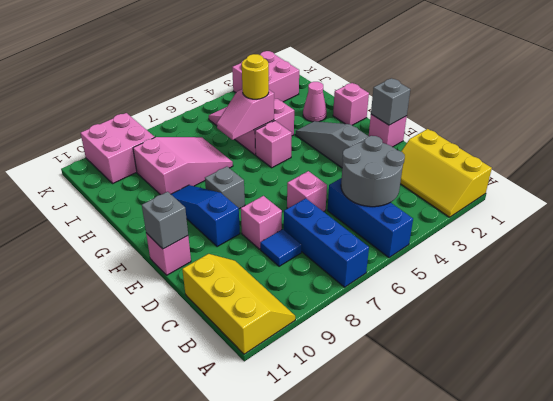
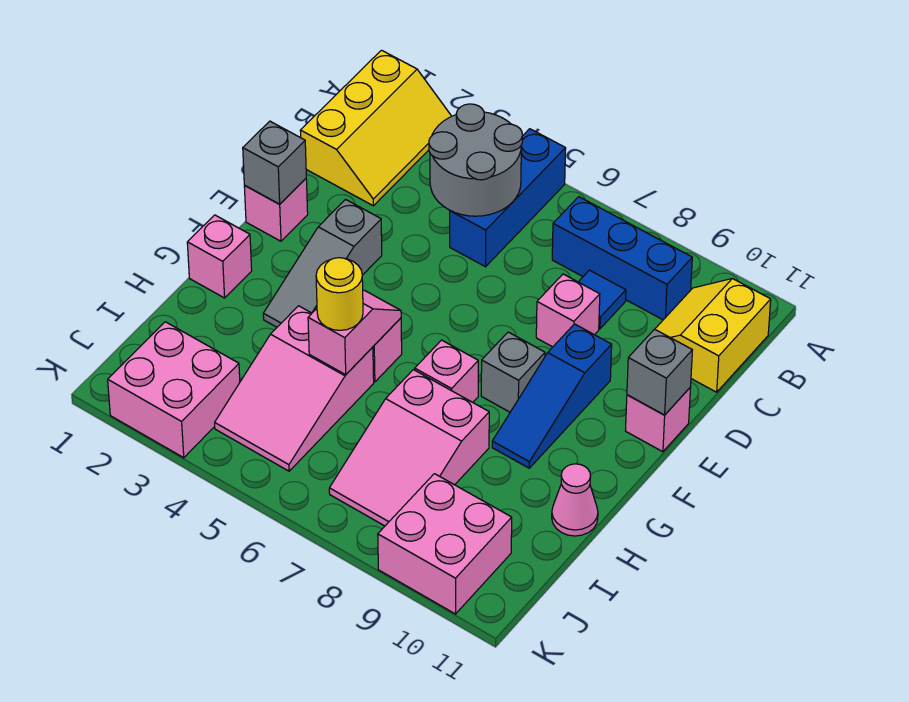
blue 1x3 brick [284,198,369,287] -> blue 1x3 brick turned to [552,197,692,320]
yellow 2x3 slope [182,254,295,354] -> yellow 2x2 slope [655,279,771,392]
pink 1x1 brick [287,171,327,212] -> pink 1x1 brick moved to [415,340,478,402]
pink 1x1 cone [303,82,327,122] -> pink 1x1 cone moved to [552,464,598,536]
pink 1x2 slope [217,89,274,140] -> pink 1x2 slope turned to [308,290,401,375]
pink 2x3 slope [133,137,233,195] -> pink 2x3 slope turned to [329,370,489,526]

